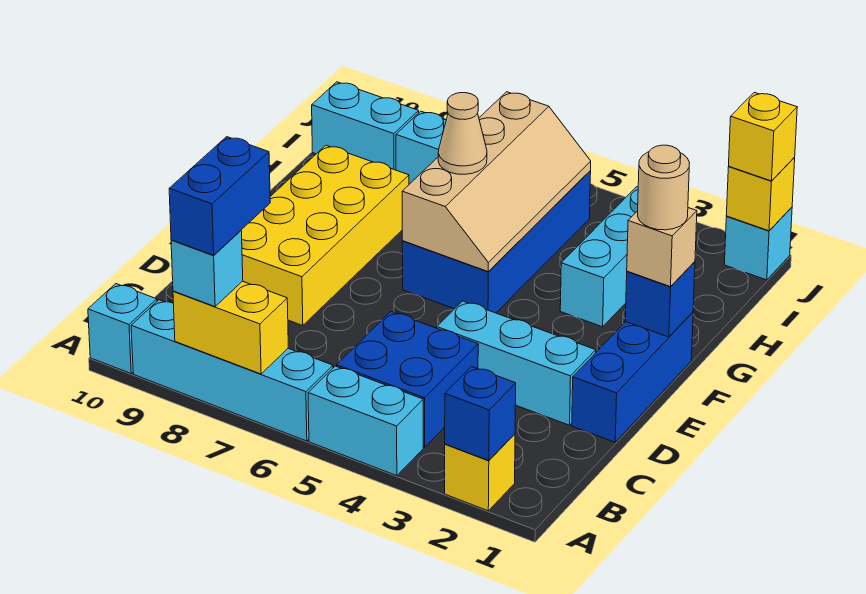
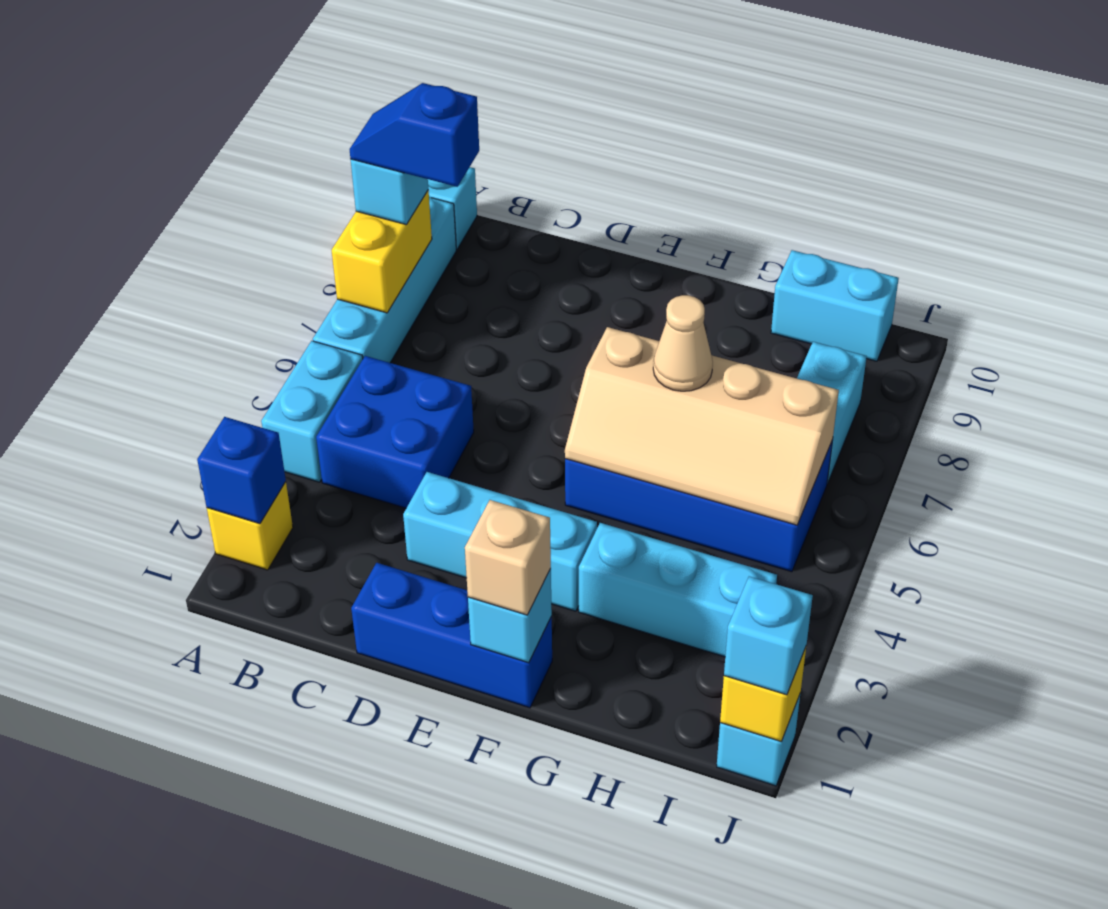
blue 1x2 brick [169,137,270,255] -> blue 1x2 slope [350,83,479,187]
cyan 1x3 brick [437,301,596,425] -> cyan 1x3 brick turned to [403,472,597,611]
yellow 2x4 brick [241,145,409,326] -> none
blue 1x1 brick [625,262,695,337] -> cyan 1x1 brick [468,569,552,663]
tan 1x1 round brick [638,145,690,230] -> none
cyan 1x2 brick [312,82,419,170] -> cyan 1x2 brick turned to [771,250,899,361]
yellow 1x1 brick [729,92,797,181] -> cyan 1x1 brick [724,576,813,695]

